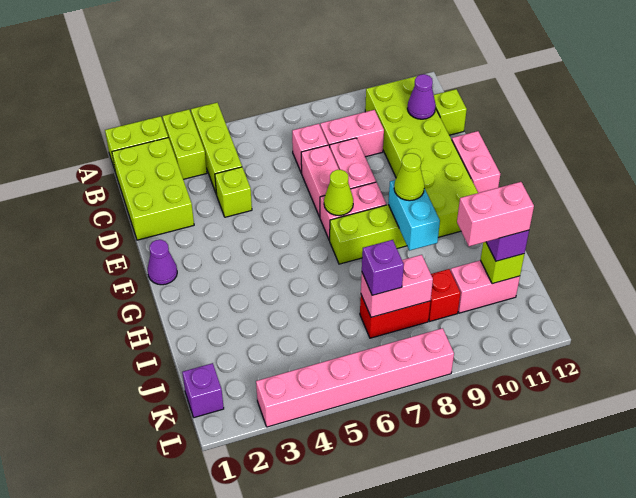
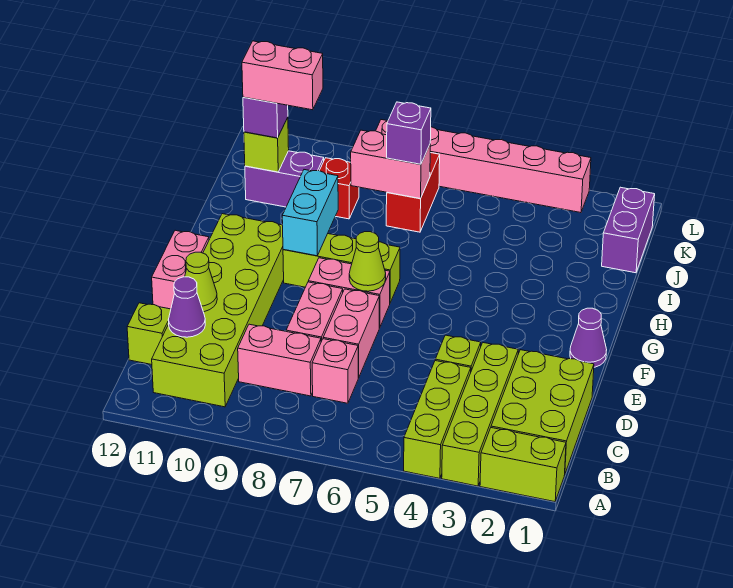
lime 1x2 brick [162,109,207,179] -> lime 1x4 brick [442,343,518,486]
lime 1x1 cone [394,153,425,201] -> lime 1x1 cone moved to [185,252,217,312]
red 1x2 brick [360,295,430,338] -> red 1x2 brick turned to [386,153,440,232]
pink 1x2 brick [451,260,520,313] -> purple 1x2 brick [245,151,324,207]
purple 1x1 brick [182,363,224,418] -> purple 1x2 brick [602,187,655,273]

